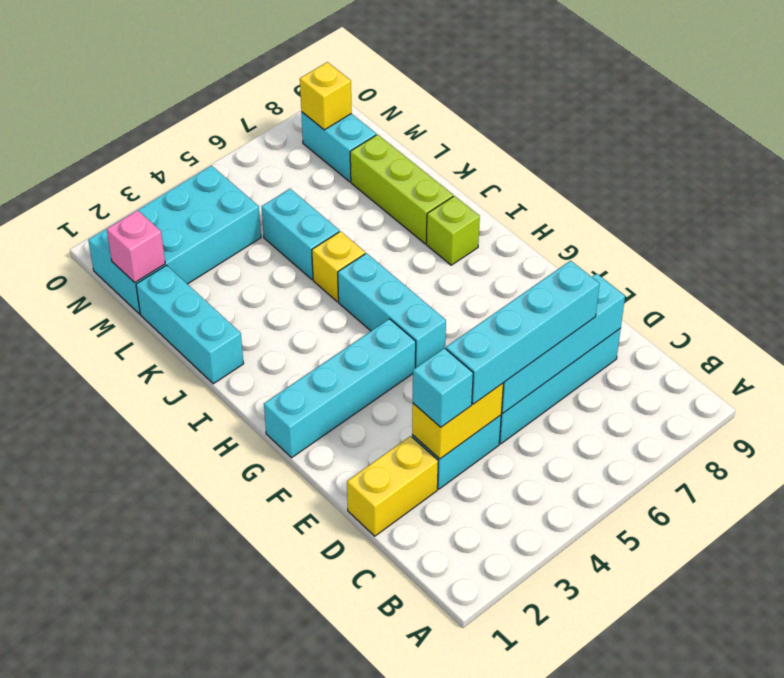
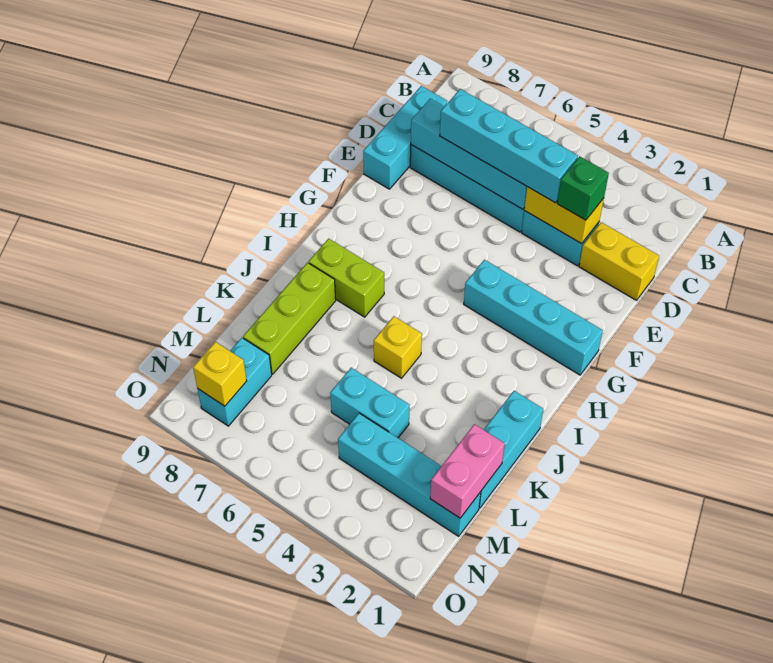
cyan 1x1 brick [413,348,473,427] -> green 1x1 brick [557,156,609,220]
cyan 1x3 brick [338,253,446,368] -> cyan 1x3 brick moved to [363,86,447,189]
lime 1x1 brick [426,196,480,265] -> lime 1x2 brick [309,239,384,317]
cyan 1x2 brick [262,189,339,280] -> cyan 1x2 brick turned to [330,368,410,438]
cyan 2x4 brick [88,166,261,314] -> cyan 1x4 brick [338,413,481,536]
pink 1x1 brick [107,210,165,283] -> pink 1x2 brick [430,424,505,518]

